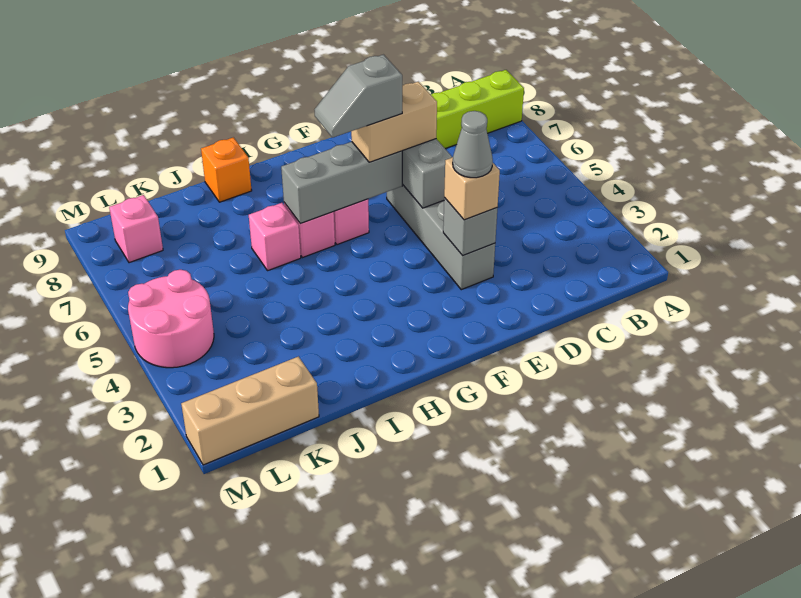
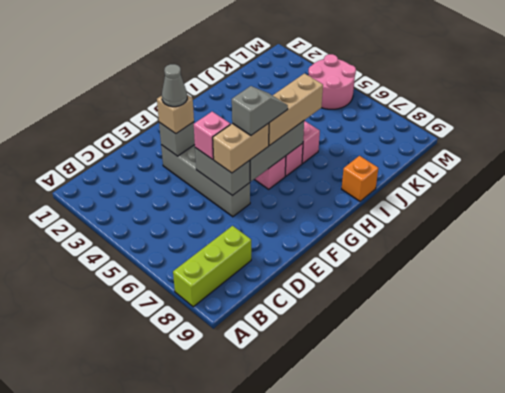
tan 1x3 brick [181,357,319,465] -> tan 1x3 brick moved to [269,74,323,146]
pink 1x1 brick [109,195,163,263] -> pink 1x1 brick moved to [194,112,230,160]

